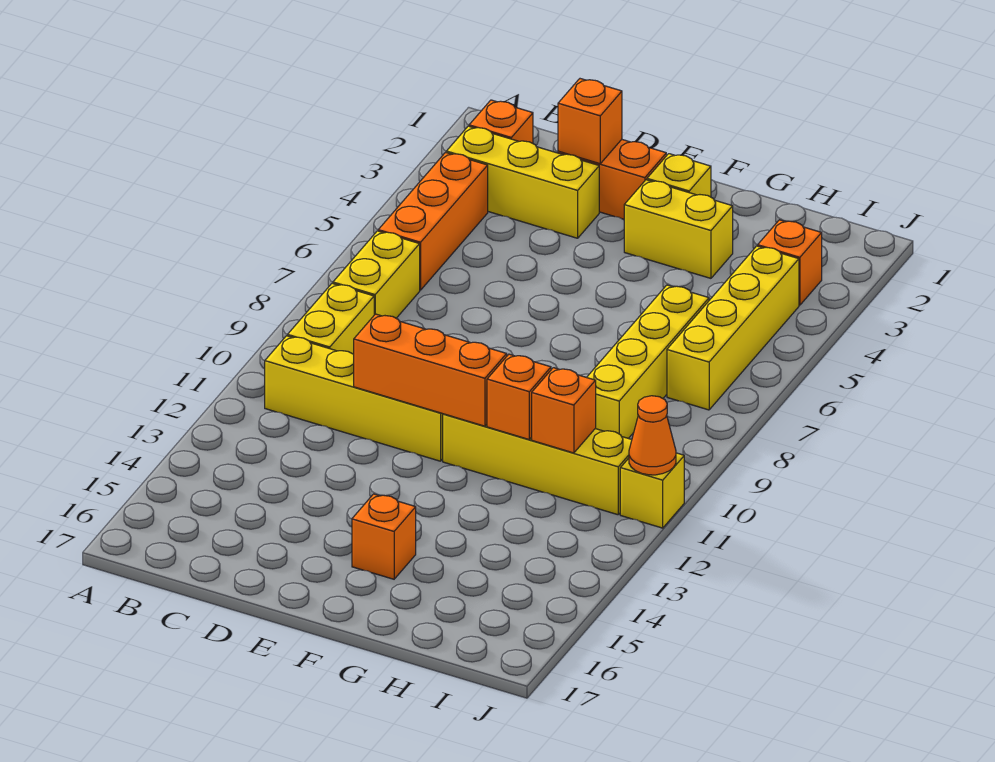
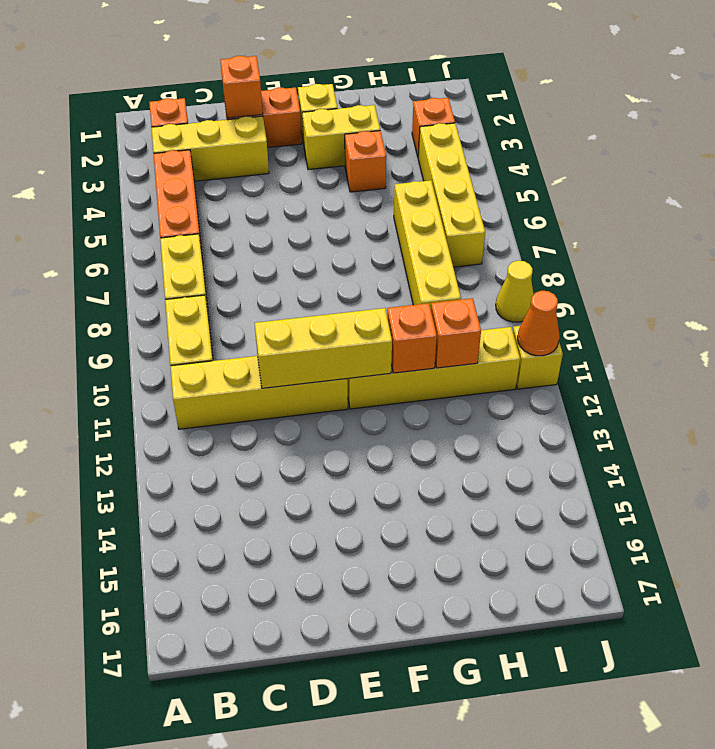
orange 1x3 brick [354,314,507,426] -> yellow 1x3 brick [255,308,392,388]
orange 1x1 brick [352,494,416,579] -> orange 1x1 brick moved to [345,131,386,192]
none -> yellow 1x1 cone [496,261,534,322]

